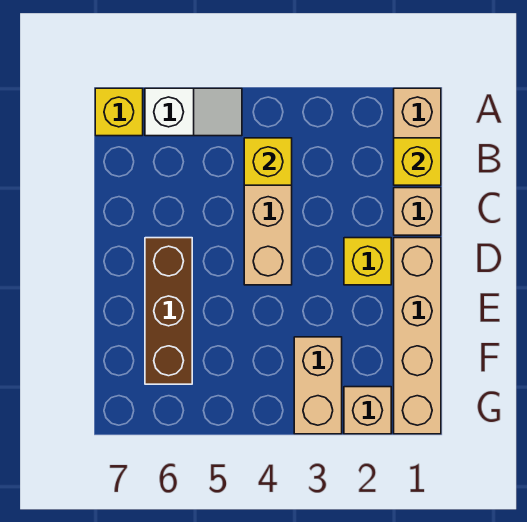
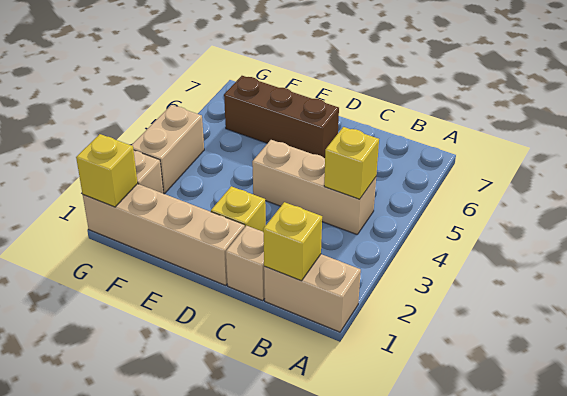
white 1x2 slope [145,88,242,136] -> none
yellow 1x1 brick [95,88,143,136] -> yellow 1x1 brick moved to [76,134,138,207]
tan 1x2 brick [294,337,342,434] -> tan 1x2 brick turned to [131,105,204,194]

